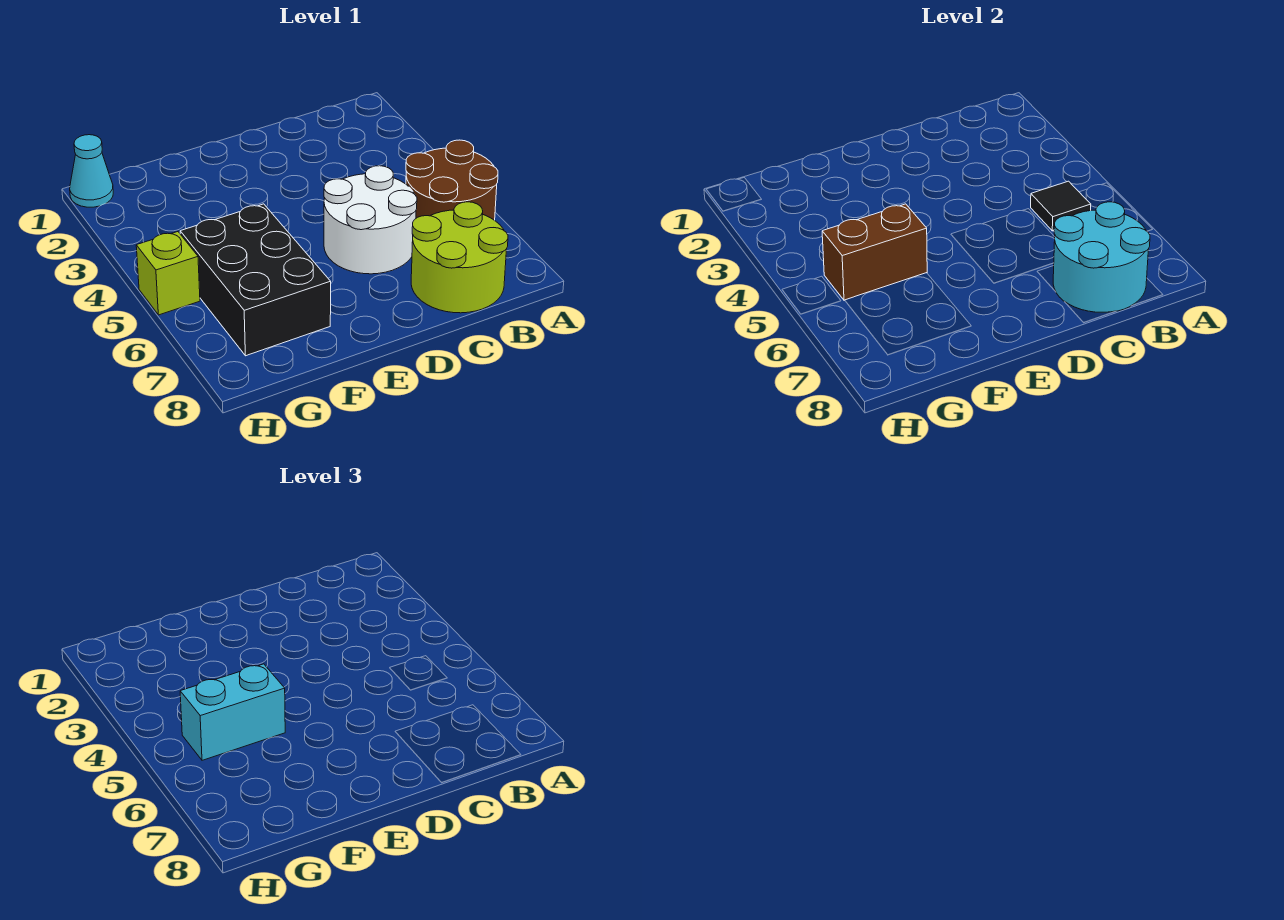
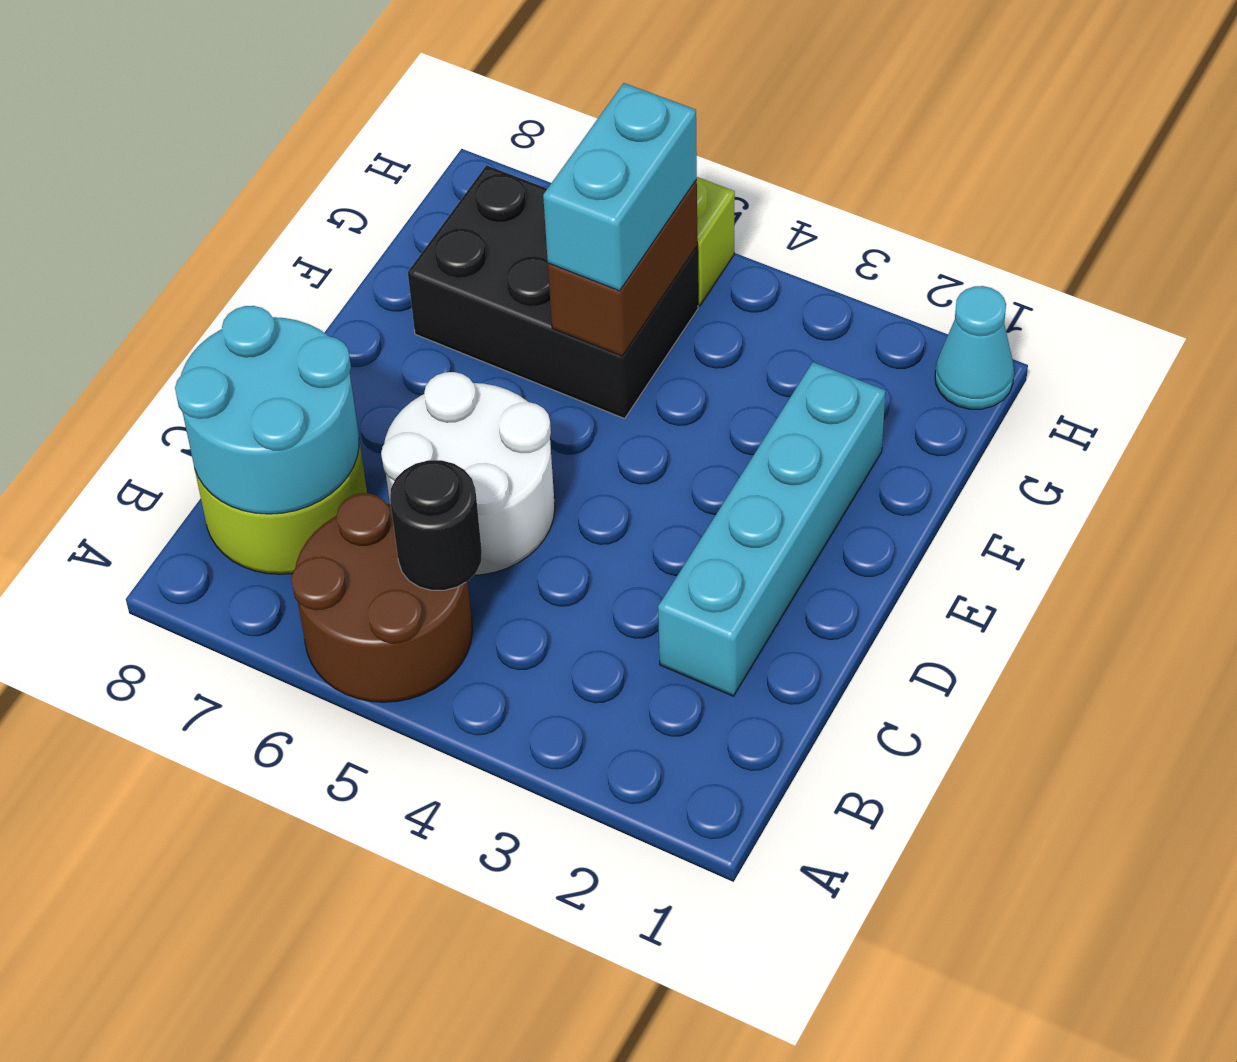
black 1x1 tile [1031,181,1091,231] -> black 1x1 round brick [390,460,482,590]
none -> cyan 1x4 brick [658,362,885,696]

